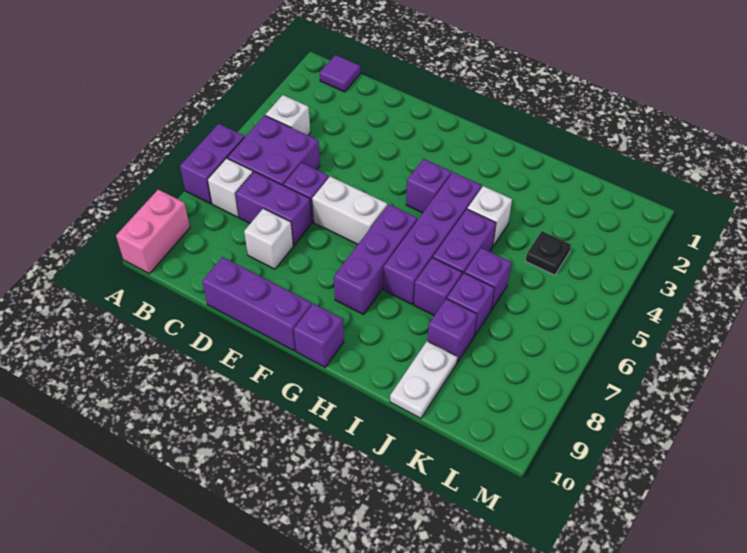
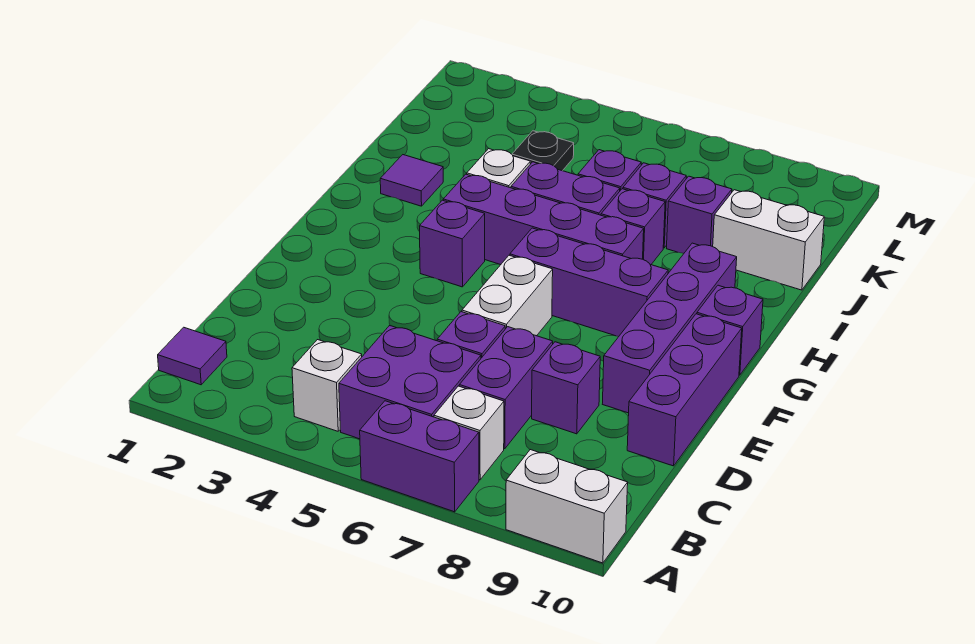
pink 1x2 brick [116,190,190,274] -> white 1x2 brick [506,450,628,563]
white 1x1 brick [244,209,293,269] -> purple 1x1 brick [532,342,600,434]
none -> purple 1x4 brick [603,243,737,413]
none -> purple 1x1 tile [380,155,443,206]
white 1x2 plate [390,341,457,418] -> white 1x2 brick [713,190,824,290]

